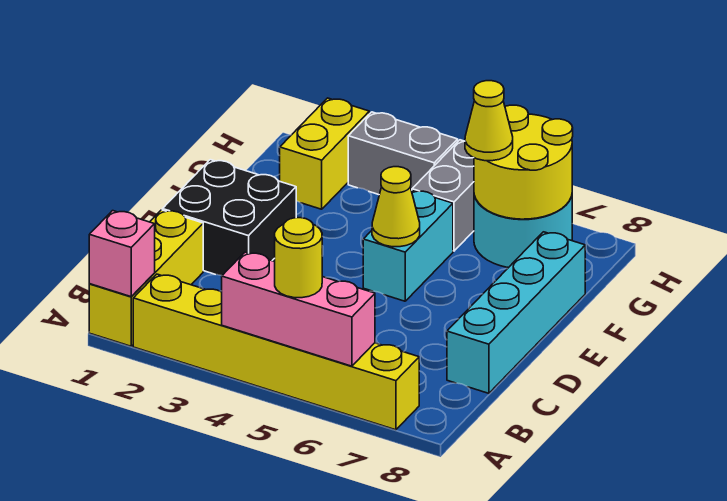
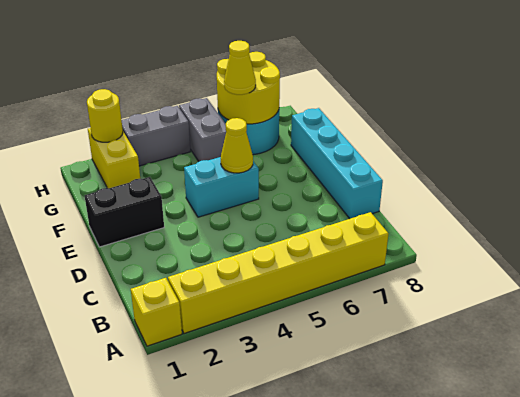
yellow 1x3 brick [89,210,203,346] -> yellow 1x1 brick [131,278,182,346]
pink 1x1 brick [89,211,155,297] -> none
pink 1x3 brick [222,252,375,366] -> none
yellow 1x1 round brick [275,218,322,298] -> yellow 1x1 round brick moved to [87,89,123,142]
black 2x2 brick [162,160,296,276] -> black 1x2 brick [85,177,164,247]
cyan 1x2 brick [363,190,453,301] -> cyan 1x2 brick turned to [184,157,259,217]

